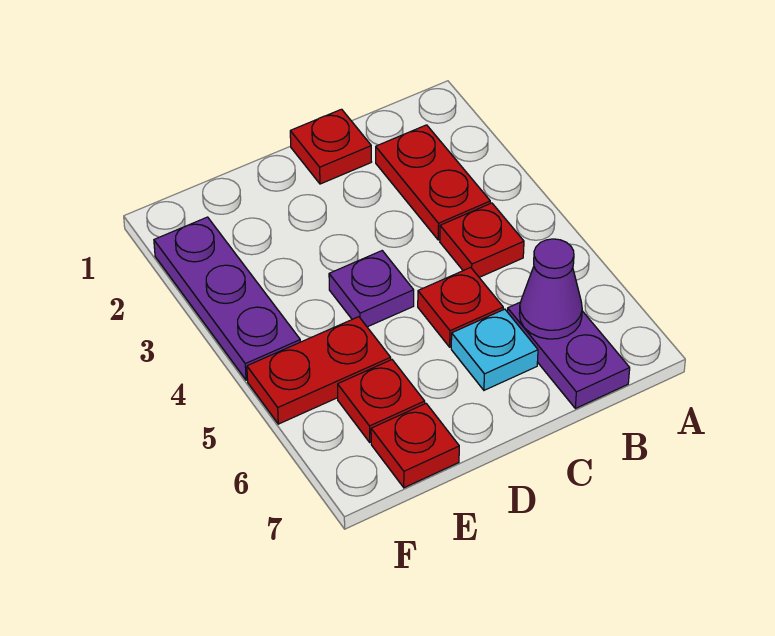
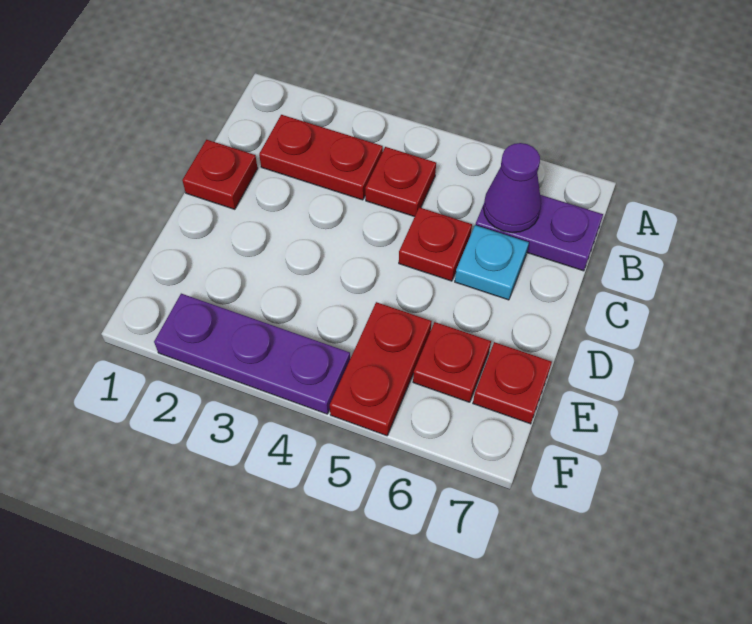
purple 1x1 plate [329,251,414,327] -> none

